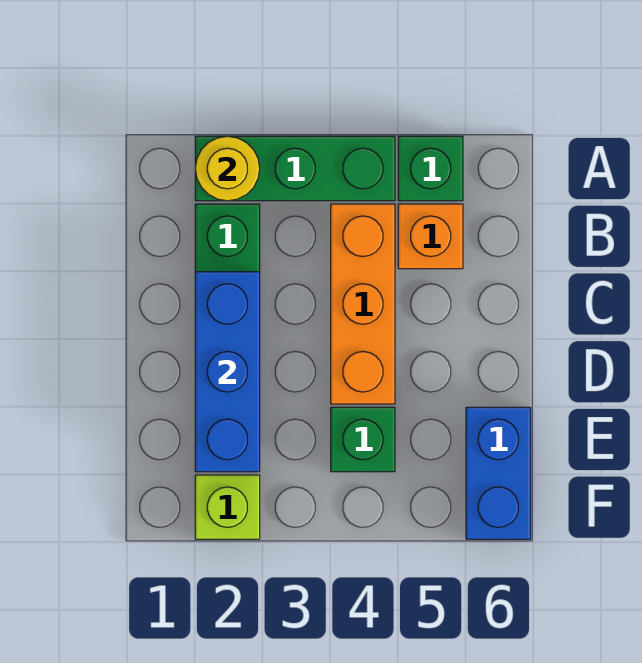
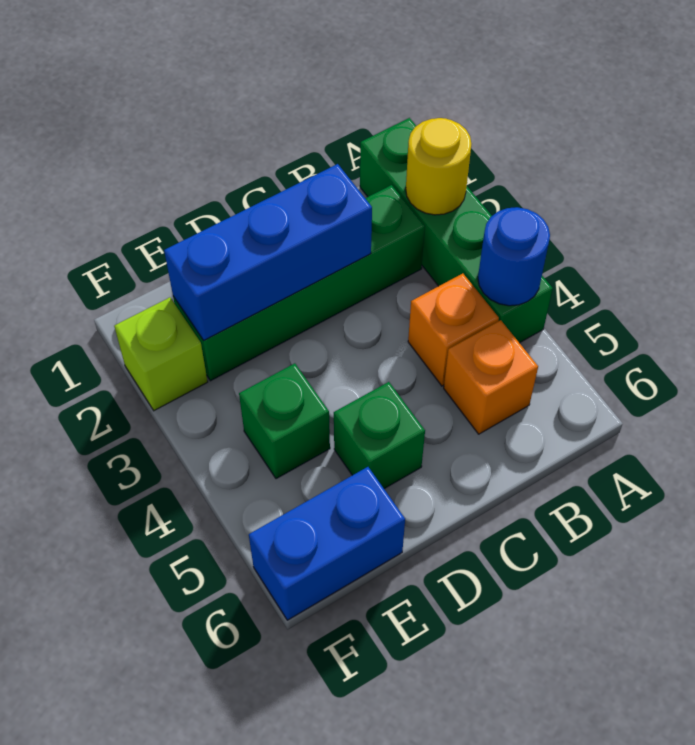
green 1x3 brick [195,136,395,201] -> green 1x4 brick [360,118,553,343]
none -> blue 1x1 round brick [478,207,550,306]
green 1x1 brick [398,136,463,201] -> green 1x1 brick moved to [334,382,425,489]
orange 1x3 brick [331,204,395,404] -> orange 1x1 brick [408,273,499,386]

